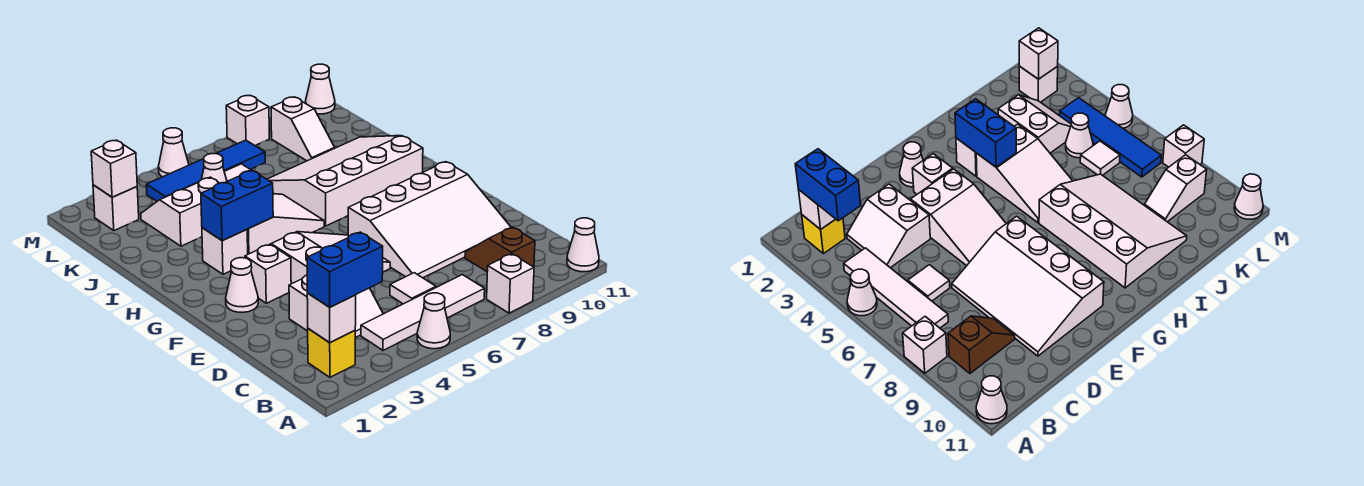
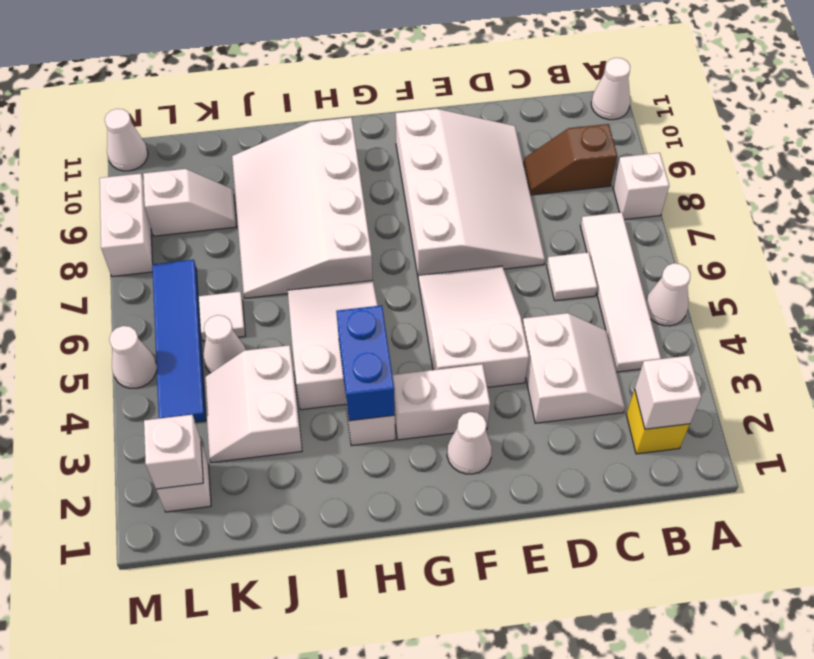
blue 1x2 brick [307,232,383,307] -> none
white 1x1 brick [245,244,291,303] -> white 1x2 brick [392,364,490,440]
white 1x1 brick [226,95,269,145] -> white 1x2 brick [100,174,153,276]

